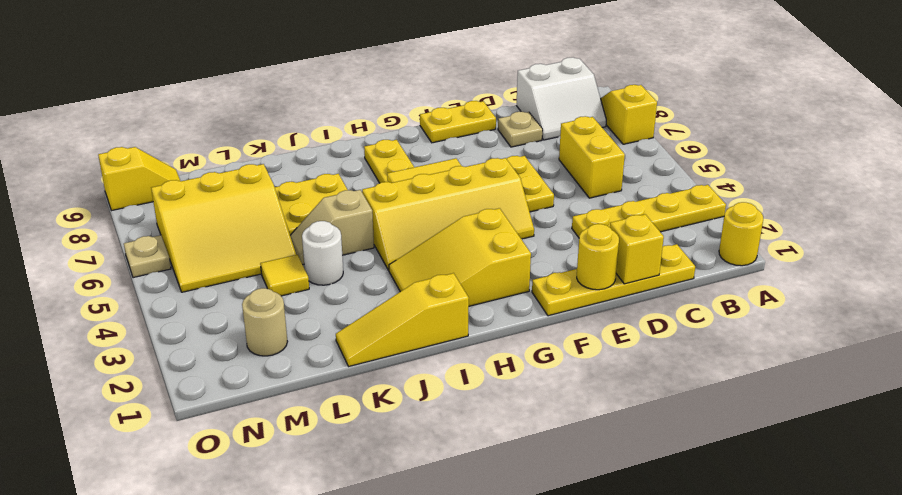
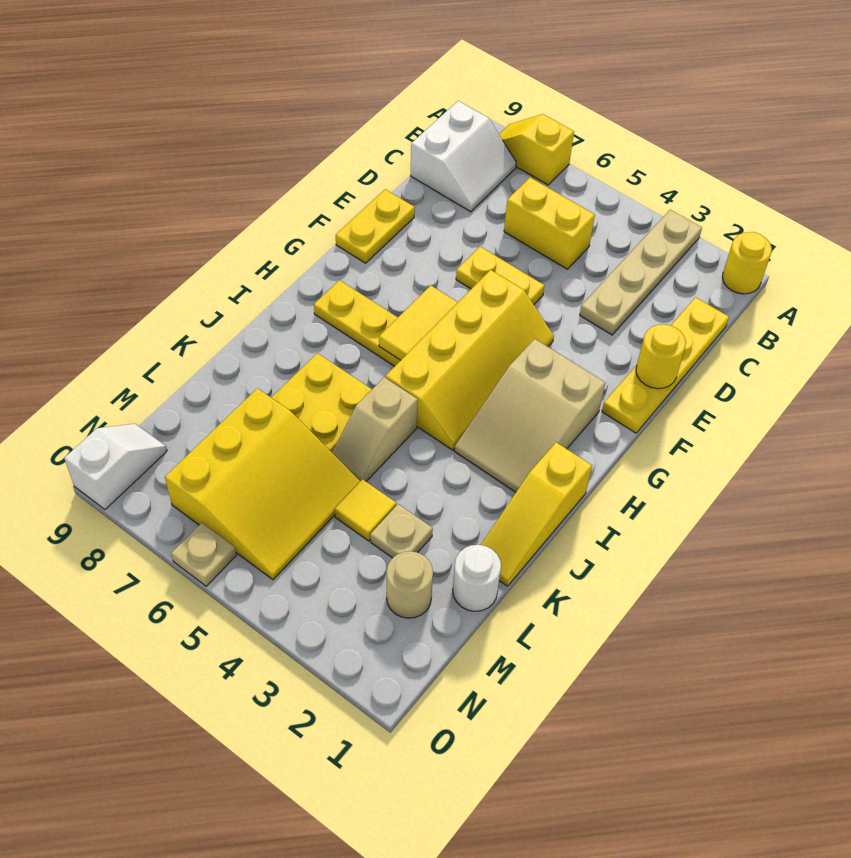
yellow 1x4 plate [572,185,726,237] -> tan 1x4 plate [580,210,702,335]
yellow 1x1 brick [610,214,664,284] -> none
tan 1x1 plate [498,112,543,147] -> tan 1x1 plate moved to [370,504,433,558]
yellow 2x3 slope [389,208,531,306] -> tan 2x3 slope [454,339,605,492]
white 1x1 round brick [302,221,343,285] -> white 1x1 round brick moved to [453,545,501,611]
yellow 1x2 slope [98,147,180,210] -> white 1x2 slope [64,424,167,509]

